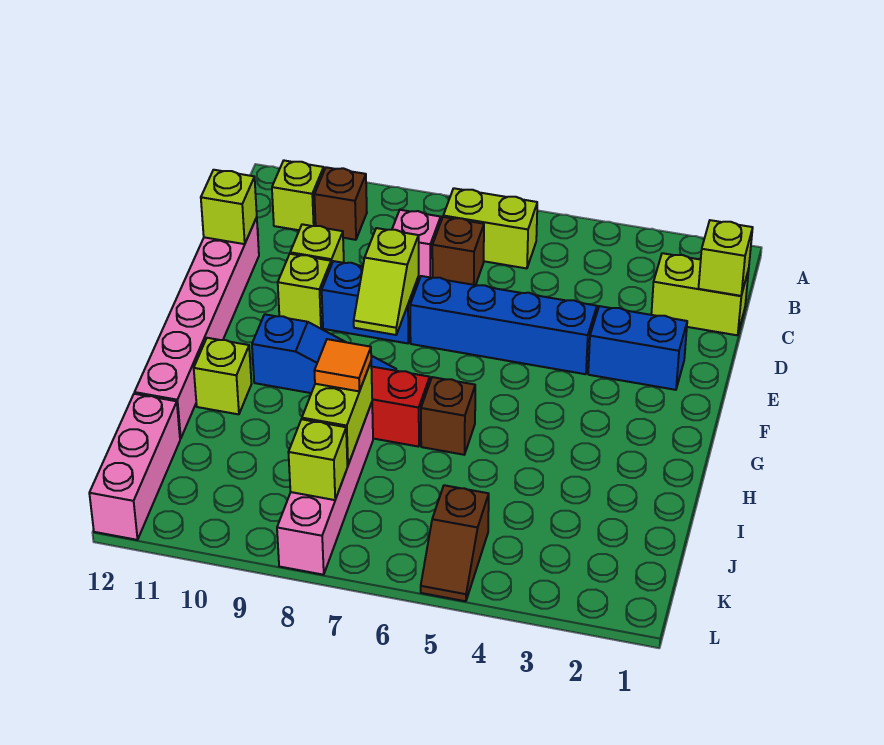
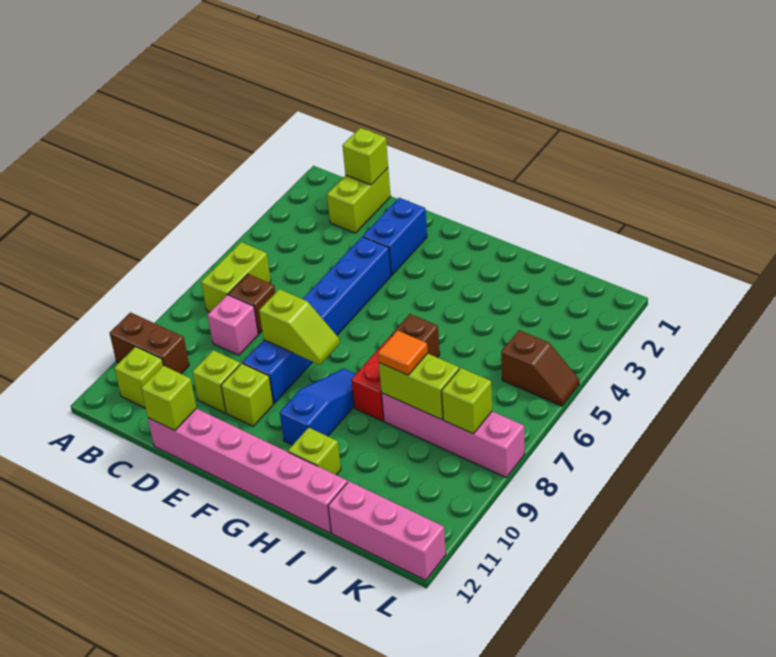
brown 1x1 brick [314,167,367,240] -> brown 1x2 brick [110,312,189,374]

